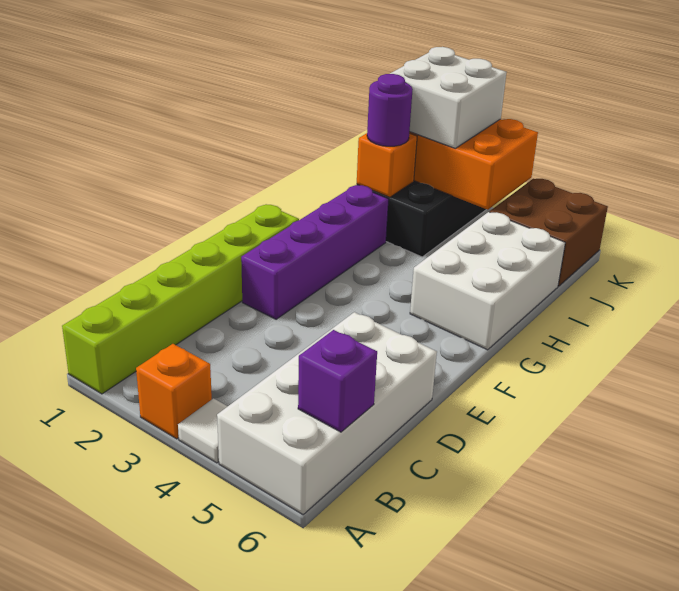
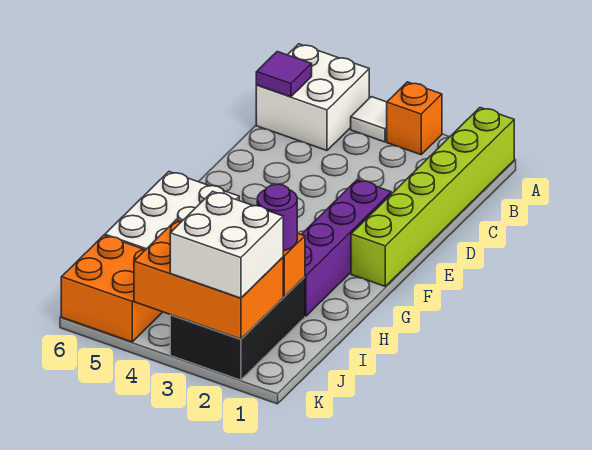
white 2x4 brick [217,312,437,515] -> white 2x2 brick [256,44,369,150]
purple 1x1 brick [298,330,377,432] -> purple 1x1 tile [256,52,312,97]
brown 2x2 brick [490,179,608,286] -> orange 2x2 brick [61,235,162,342]

